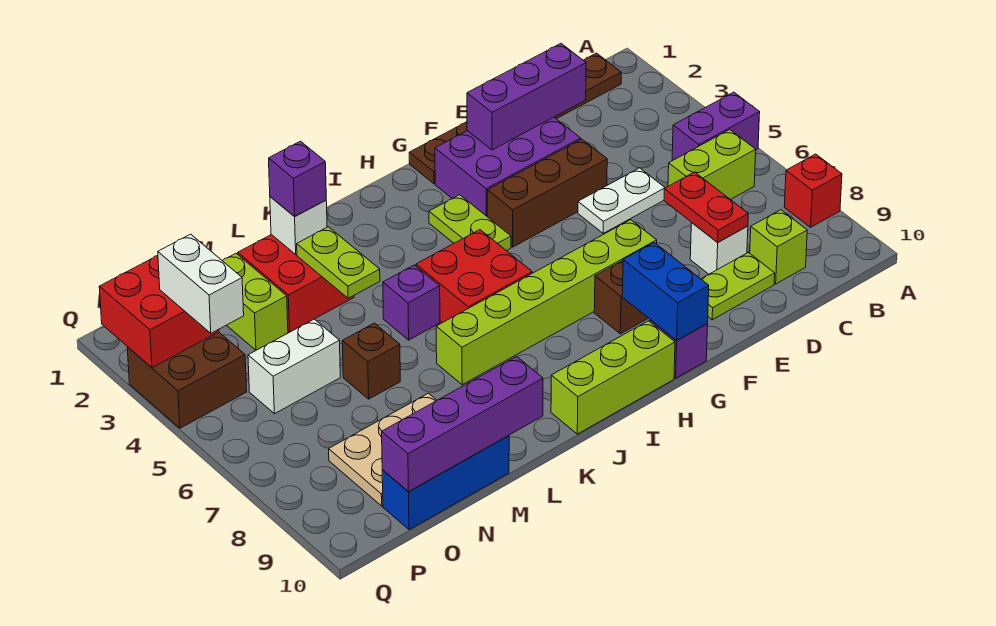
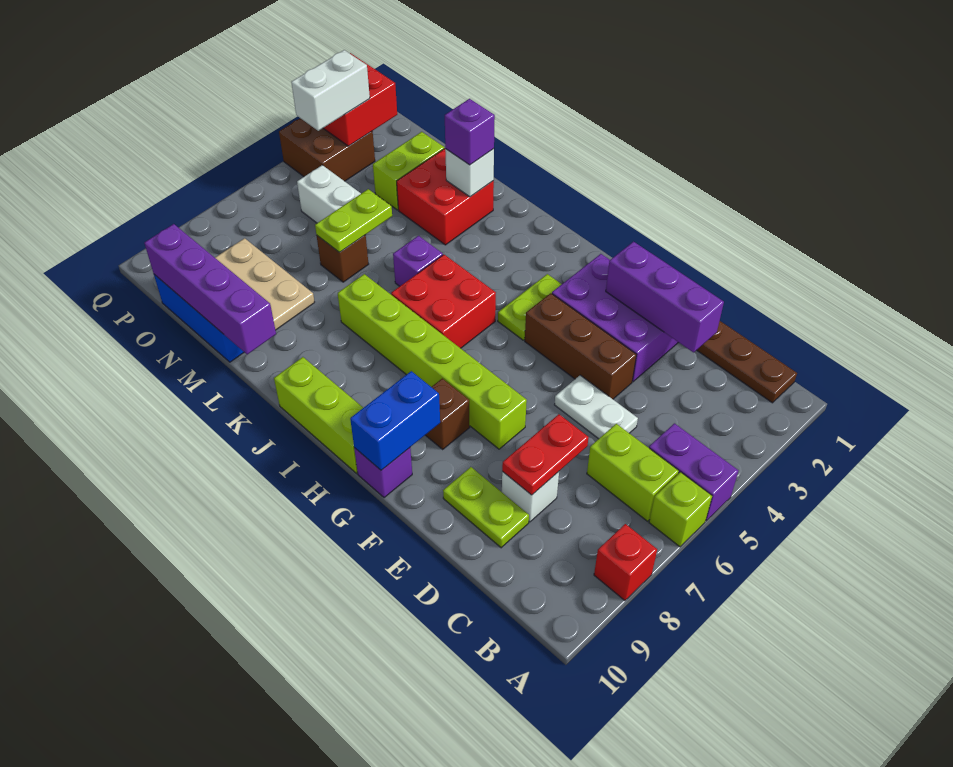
lime 1x1 brick [750,210,807,284] -> lime 1x1 brick moved to [649,472,712,547]
lime 1x2 plate [297,227,380,298] -> lime 1x2 plate moved to [315,189,392,253]

